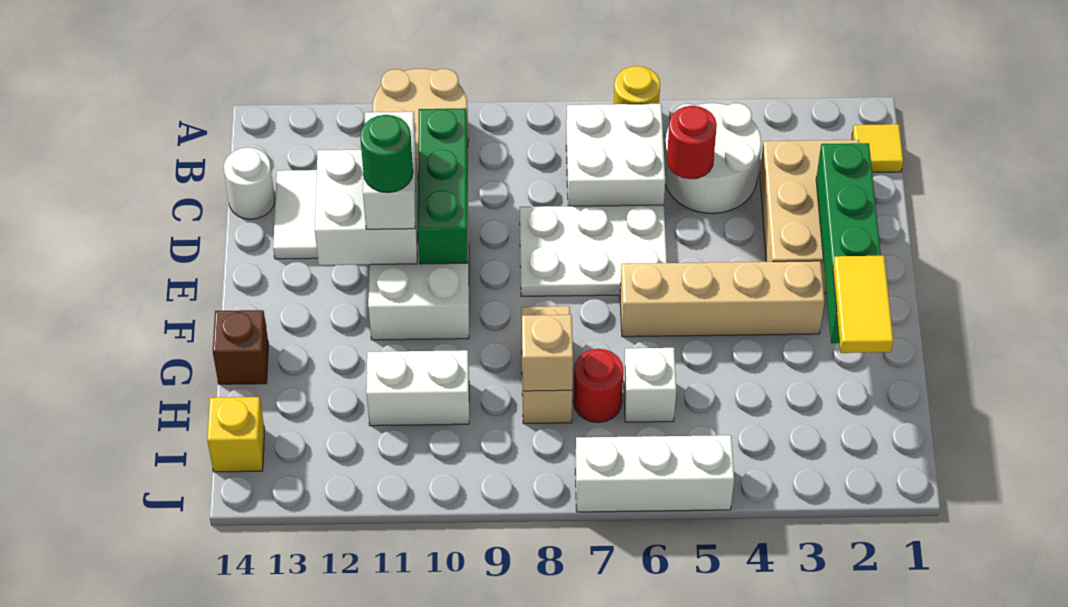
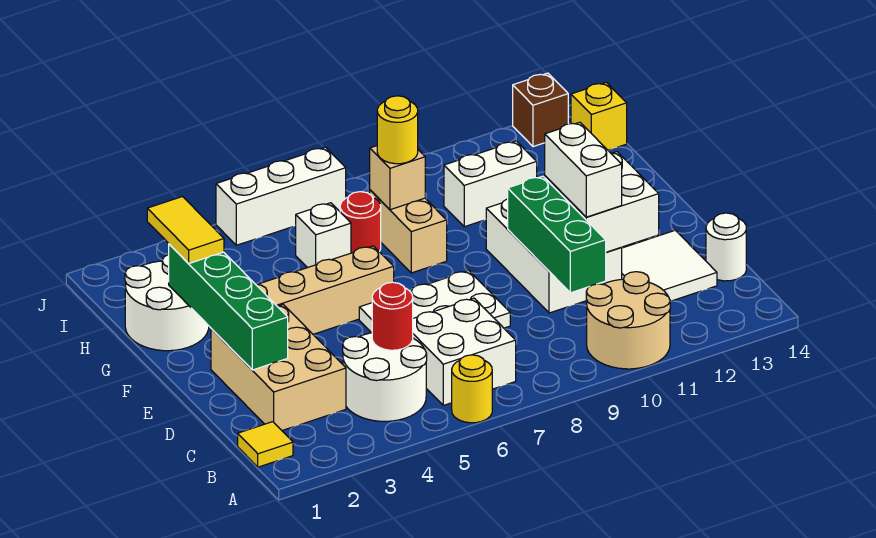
green 1x1 round brick [360,115,413,192] -> none
none -> white 2x2 round brick [125,254,209,351]
brown 1x1 brick [213,310,268,384] -> brown 1x1 brick moved to [513,73,568,147]
none -> yellow 1x1 round brick [377,96,418,164]

